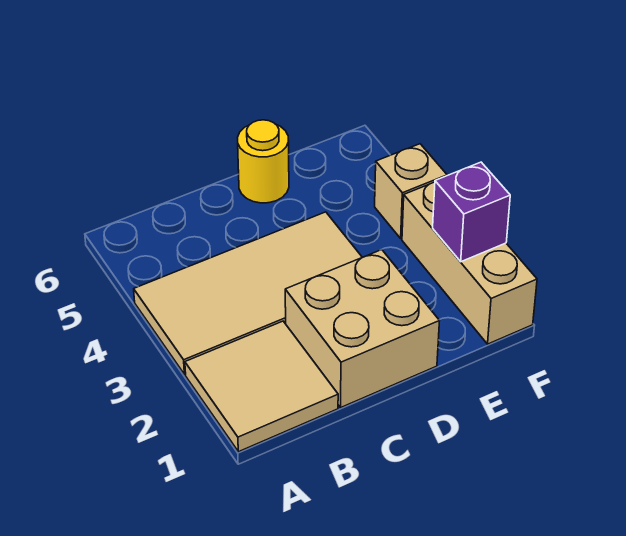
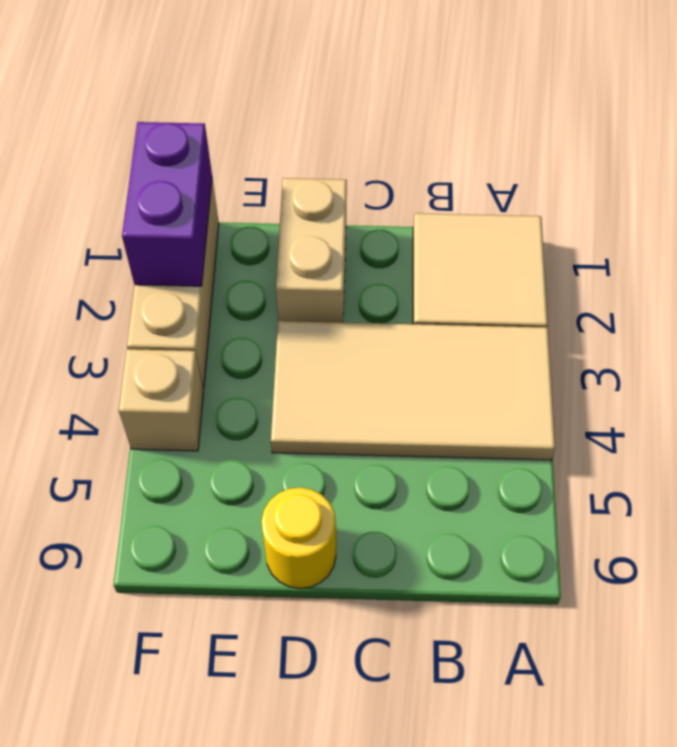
tan 2x2 brick [285,250,439,408] -> tan 1x2 brick [276,178,347,323]
purple 1x1 brick [433,162,510,262] -> purple 1x2 brick [122,122,212,286]

